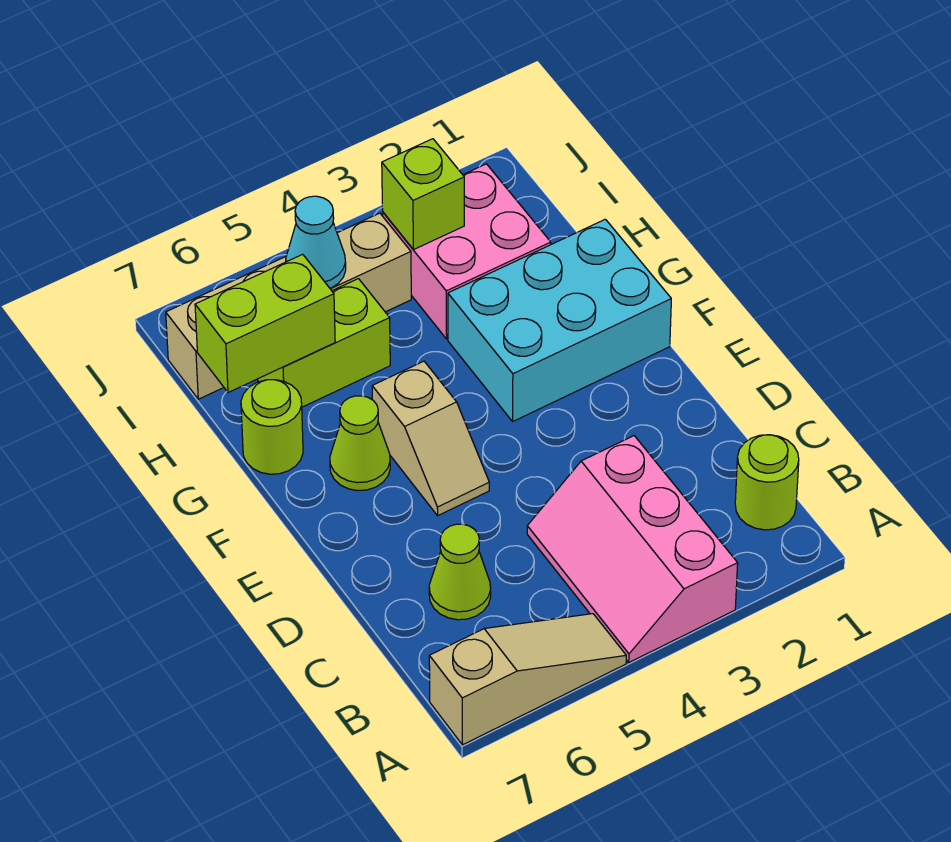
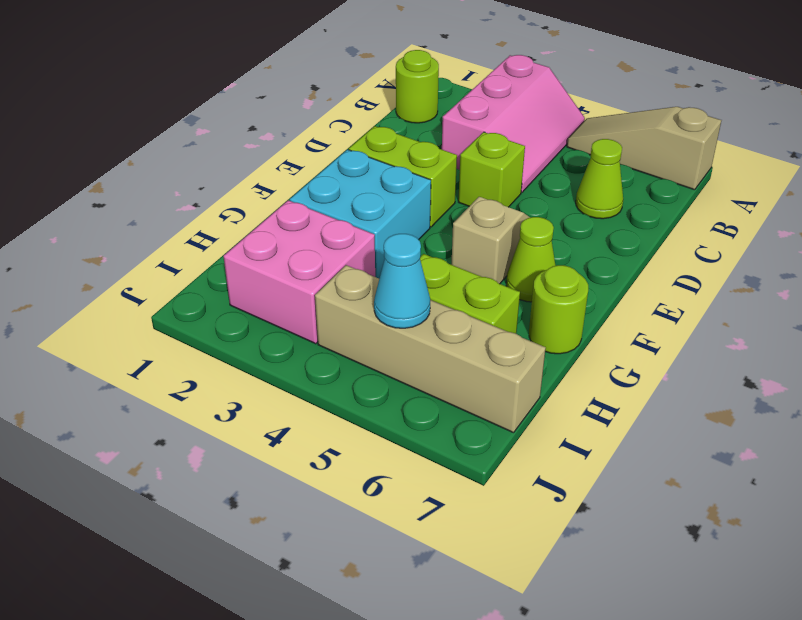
cyan 2x3 brick [448,219,671,421] -> cyan 2x2 brick [290,150,431,279]
lime 1x2 brick [195,254,335,393] -> lime 1x2 brick moved to [349,126,457,227]
lime 1x1 brick [382,139,464,250] -> lime 1x1 brick moved to [458,132,525,207]

